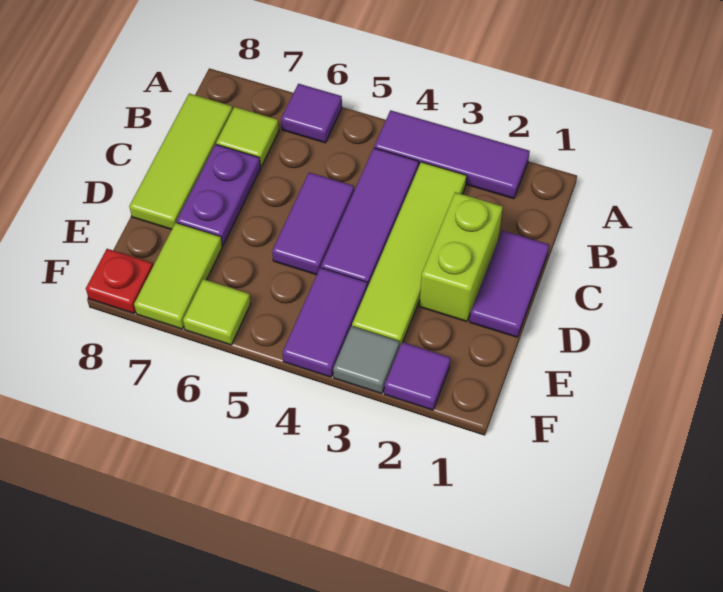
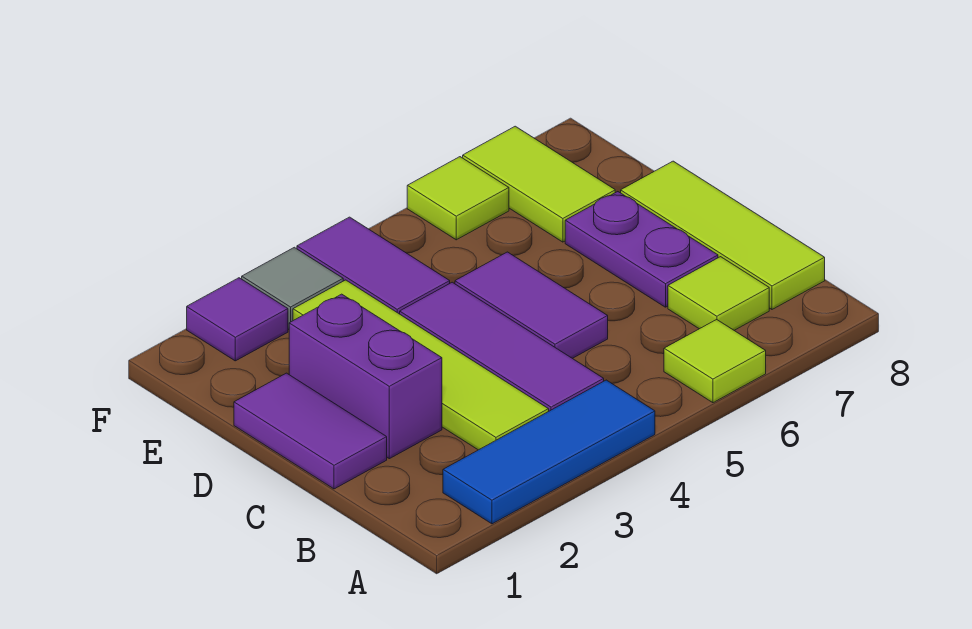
purple 1x3 tile [374,110,530,199] -> blue 1x3 tile [443,380,655,524]
purple 1x1 tile [281,84,342,143] -> lime 1x1 tile [664,320,766,403]
lime 1x2 brick [420,192,503,322] -> purple 1x2 brick [289,294,442,459]
red 1x1 plate [86,249,153,313] -> none

